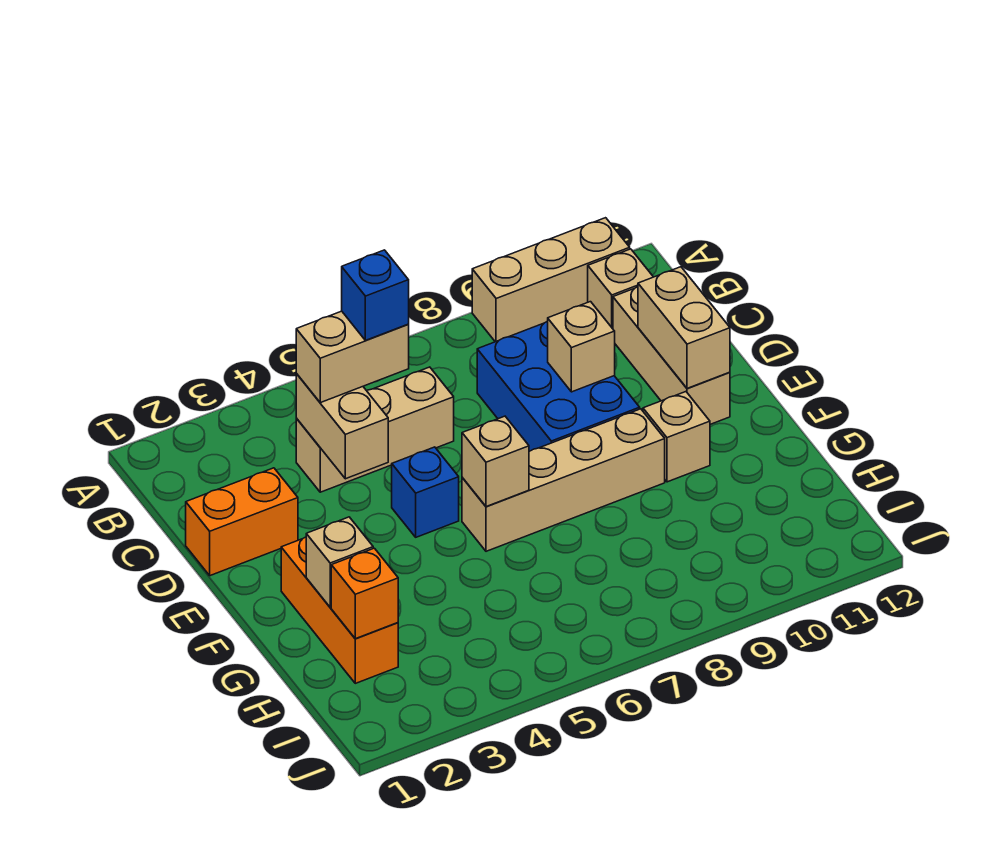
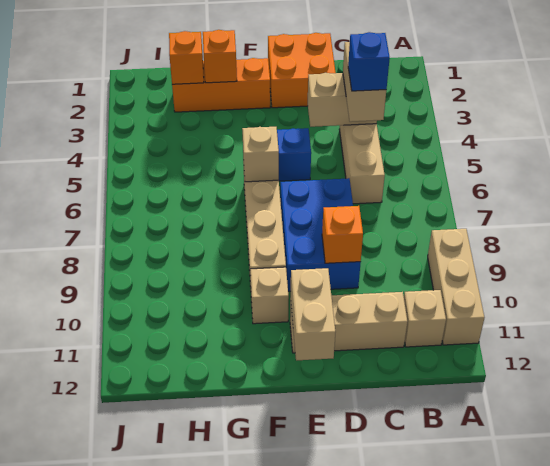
blue 2x3 brick [477,321,640,451] -> blue 2x3 brick turned to [280,178,361,292]
orange 1x2 brick [186,468,298,576] -> orange 2x2 brick [268,33,336,108]
tan 1x1 brick [548,302,615,392] -> orange 1x1 brick [322,206,363,263]
tan 1x2 brick [638,267,730,388] -> tan 1x2 brick turned to [291,268,335,360]
tan 1x1 brick [306,517,373,607] -> orange 1x1 brick [203,30,237,83]

